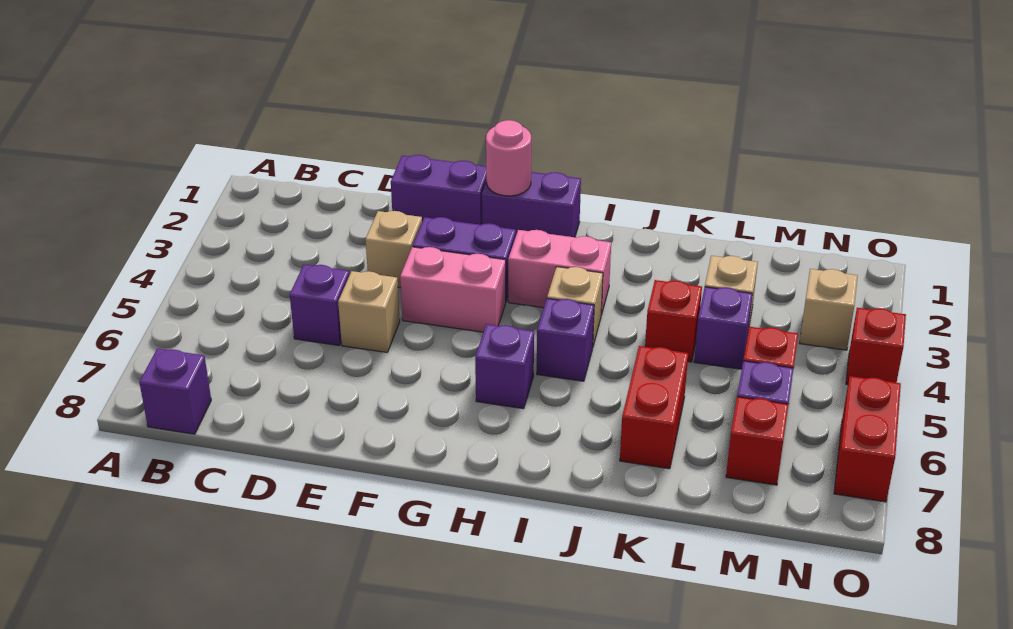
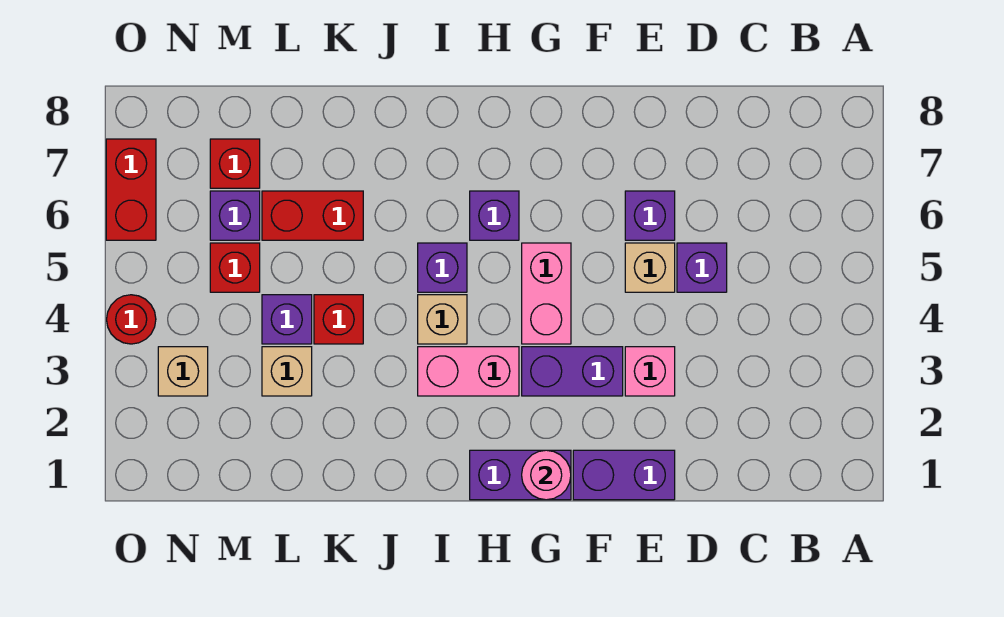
purple 1x1 brick [139,348,211,434] -> purple 1x1 brick moved to [625,191,675,240]
tan 1x1 brick [365,211,422,288] -> pink 1x1 brick [625,347,675,396]
pink 1x2 brick [400,247,506,332] -> pink 1x2 brick turned to [522,243,571,344]
red 1x2 brick [620,346,688,469] -> red 1x2 brick turned to [262,191,363,240]
red 1x1 brick [846,308,906,385] -> red 1x1 round brick [107,295,156,344]

